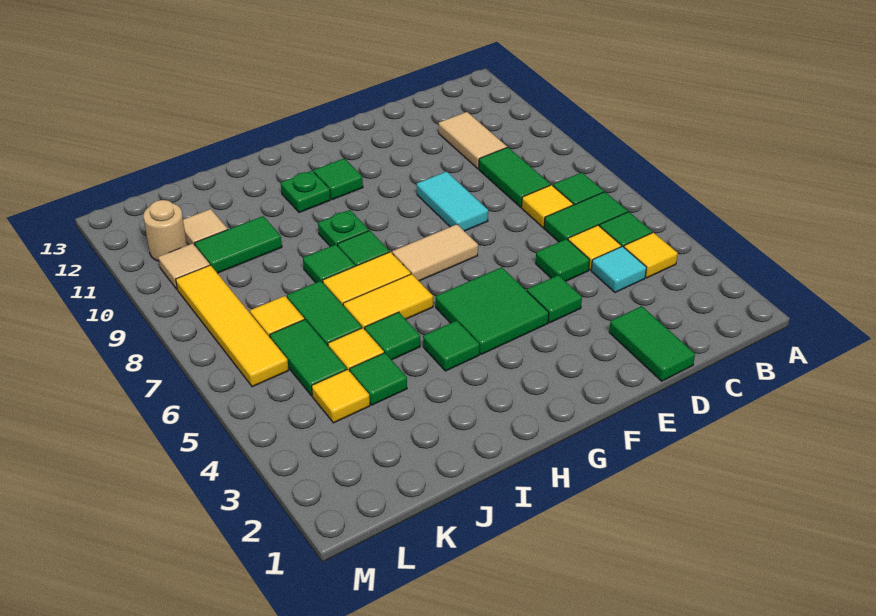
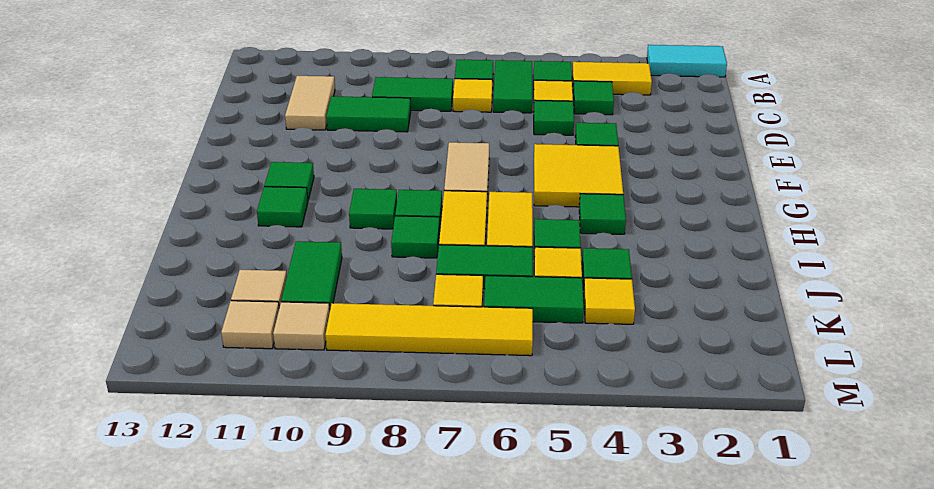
yellow 1x1 tile [624,233,678,278] -> yellow 1x2 tile [572,62,652,95]
cyan 1x1 tile [591,246,647,293] -> green 1x1 tile [573,81,614,115]
tan 1x2 tile [439,112,507,169] -> tan 1x2 tile turned to [285,76,335,130]
green 1x2 tile [609,306,695,381] -> green 1x2 tile moved to [326,96,411,132]
cyan 1x2 tile [417,172,488,231] -> cyan 1x2 tile moved to [647,45,727,77]
green 2x2 tile [436,267,549,355] -> yellow 2x2 tile [534,144,623,207]
green 1x1 plate [318,210,369,246] -> green 1x1 tile [349,189,397,229]
green 1x1 plate [281,171,330,213] -> green 1x1 tile [257,187,308,227]
tan 1x1 round brick [143,200,187,261] -> tan 1x1 tile [221,301,279,349]

